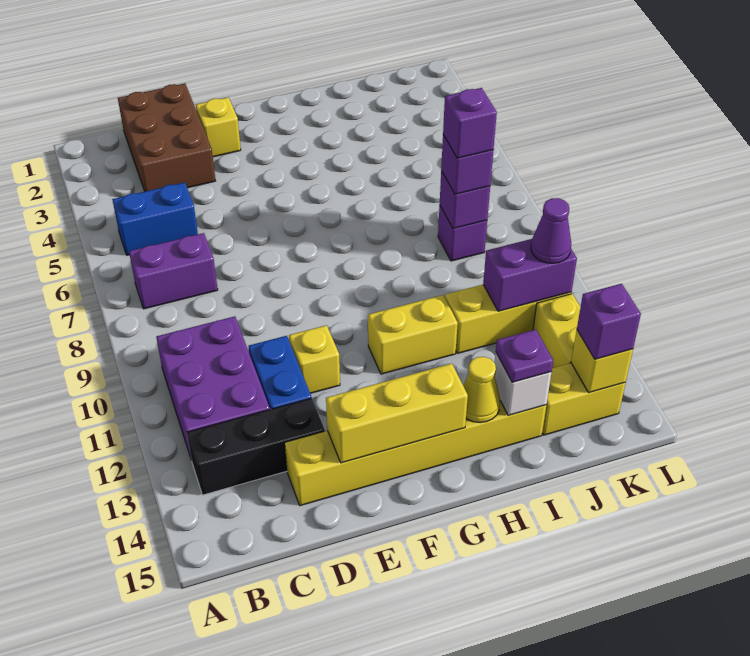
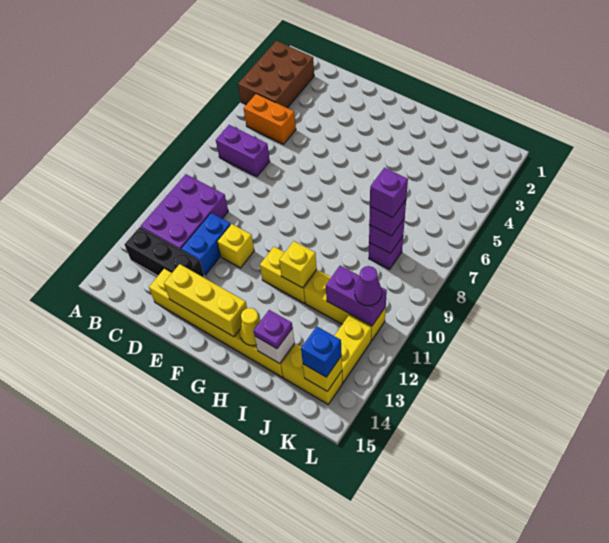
blue 1x2 brick [112,182,198,255] -> orange 1x2 brick [244,94,296,144]
brown 2x3 brick [118,83,216,191] -> brown 2x3 brick moved to [238,41,314,108]
yellow 1x1 brick [196,97,241,157] -> yellow 1x1 brick moved to [279,241,317,288]
purple 1x1 brick [577,284,641,359] -> blue 1x1 brick [301,327,342,377]

